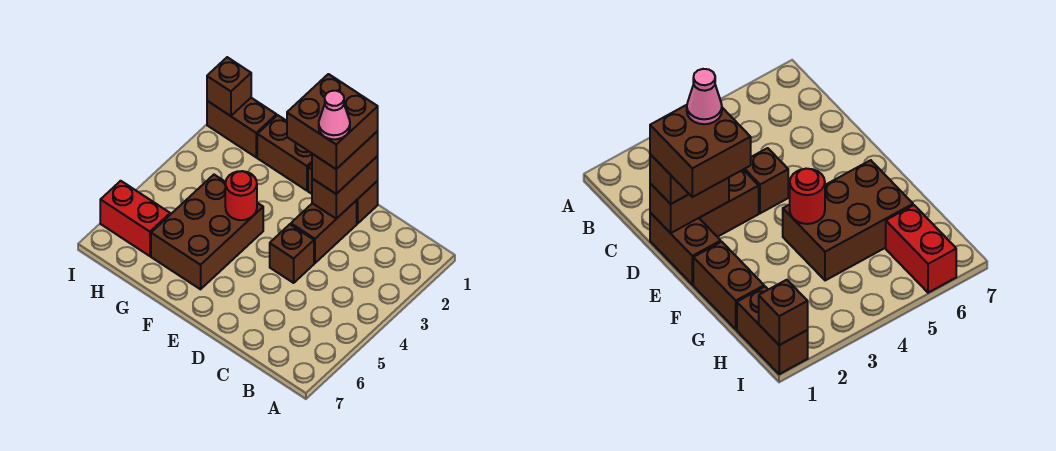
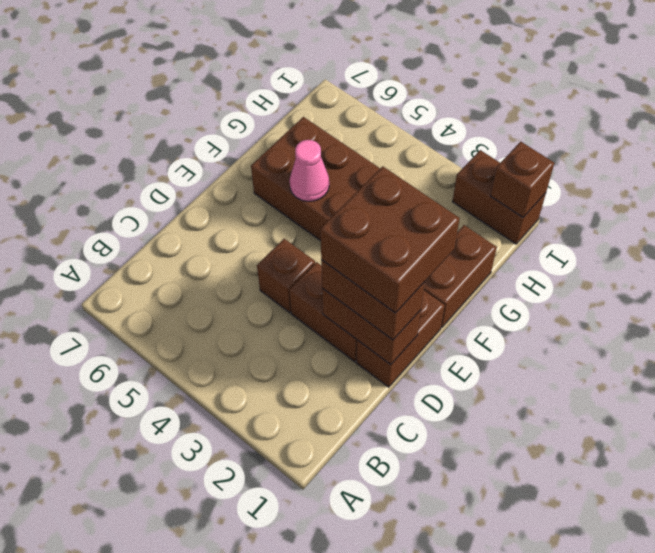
pink 1x1 cone [319,91,350,139] -> pink 1x1 cone moved to [290,140,329,201]
red 1x1 round brick [225,171,257,220] -> none
brown 1x2 brick [207,98,277,157] -> brown 1x2 brick turned to [453,150,546,244]
red 1x2 brick [100,181,170,256] -> none

